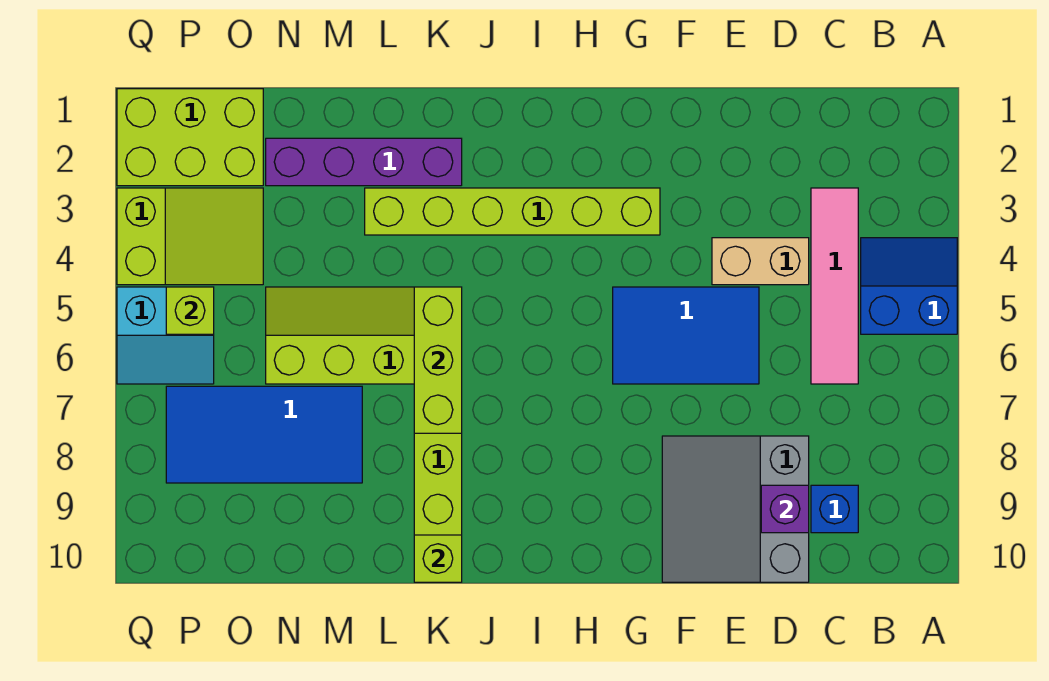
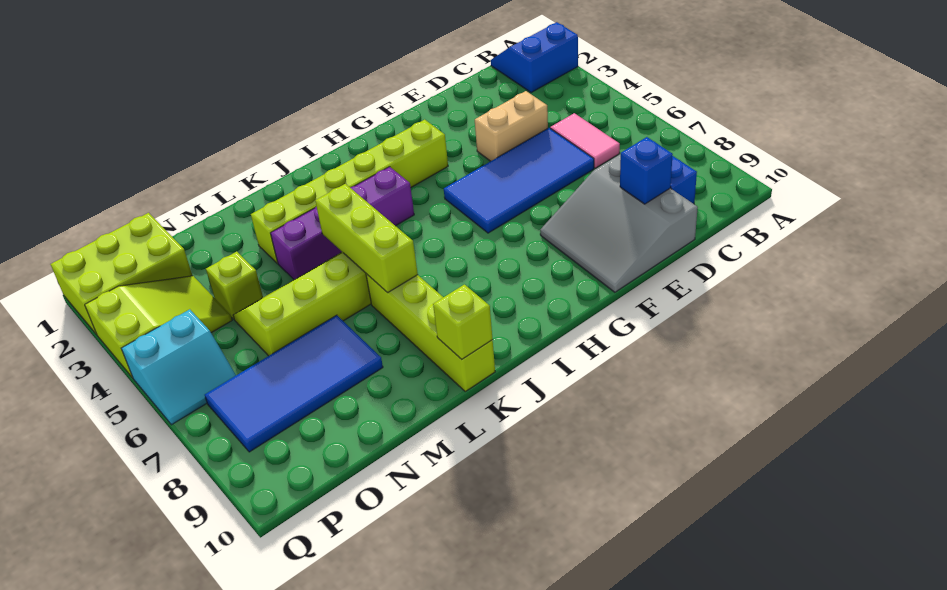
blue 2x2 slope [861,238,957,334] -> blue 2x2 slope moved to [491,22,578,93]
pink 1x4 tile [811,188,858,384] -> pink 1x2 tile [550,113,620,168]
purple 1x1 brick [761,485,809,533] -> blue 1x1 brick [620,137,673,204]
blue 2x3 tile [613,287,759,384] -> blue 2x4 tile [444,128,594,233]
purple 1x4 brick [266,138,462,186] -> purple 1x4 brick moved to [271,167,414,279]
lime 1x1 brick [166,287,214,334] -> lime 1x1 brick moved to [206,251,263,319]

